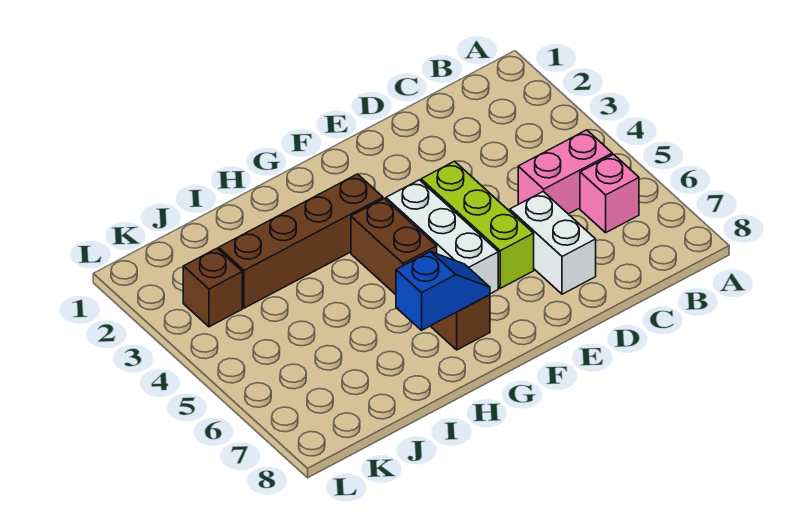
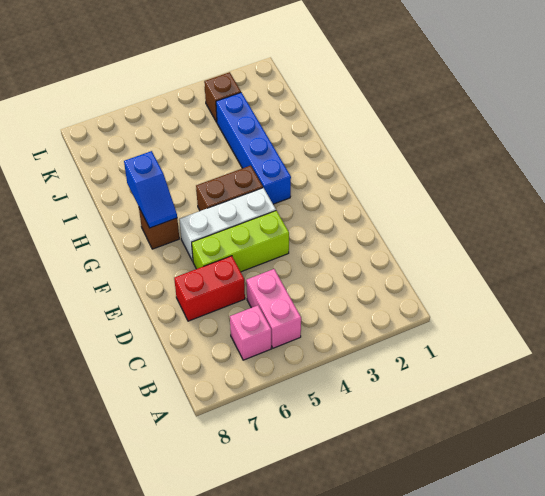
white 1x2 brick [510,192,596,294] -> red 1x2 brick [174,256,245,321]
brown 1x4 brick [219,174,383,308] -> blue 1x4 brick [216,92,291,204]

